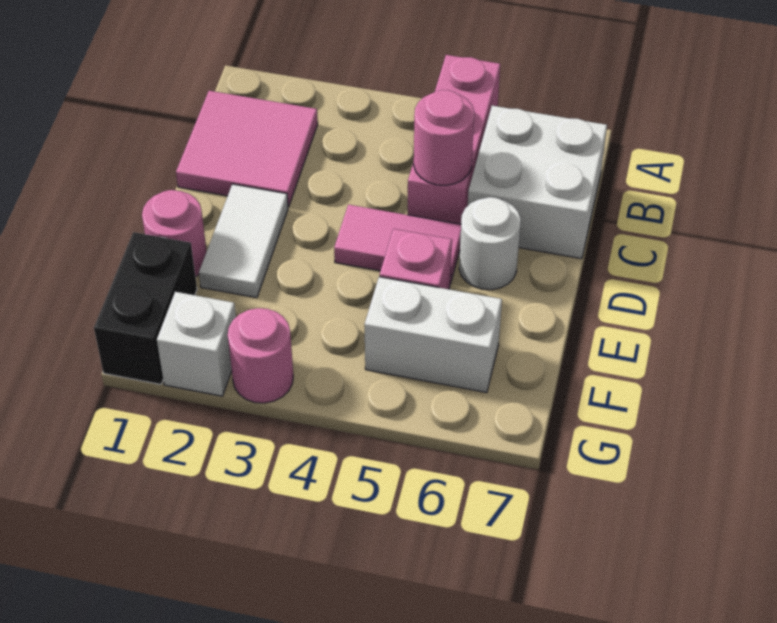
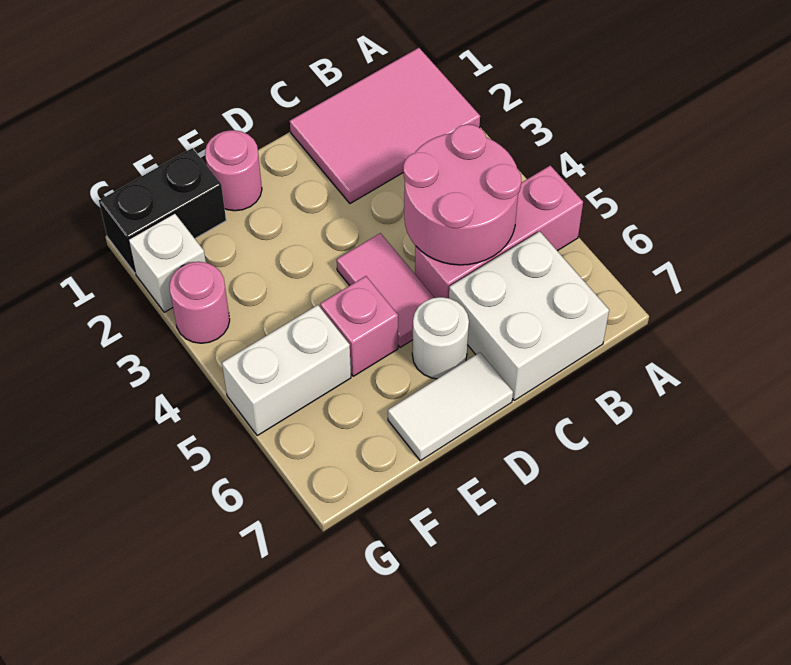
pink 2x2 tile [176,91,318,207] -> pink 2x3 tile [290,48,480,204]
pink 1x1 round brick [414,90,474,185] -> pink 2x2 round brick [403,124,521,265]
white 1x2 tile [199,184,288,298] -> white 1x2 tile moved to [388,352,513,461]
white 1x2 brick [364,277,502,393] -> white 1x2 brick turned to [222,305,351,436]

